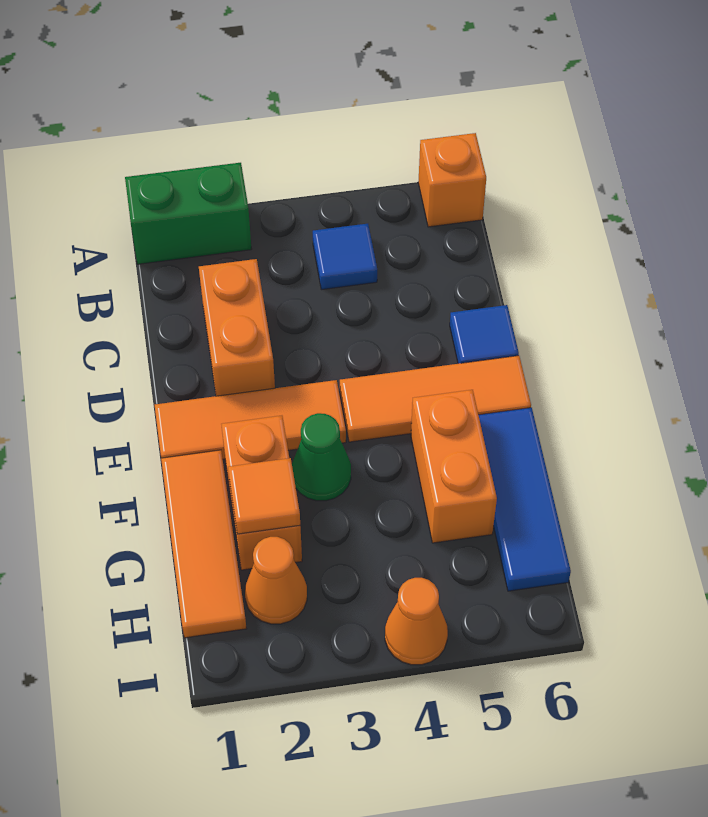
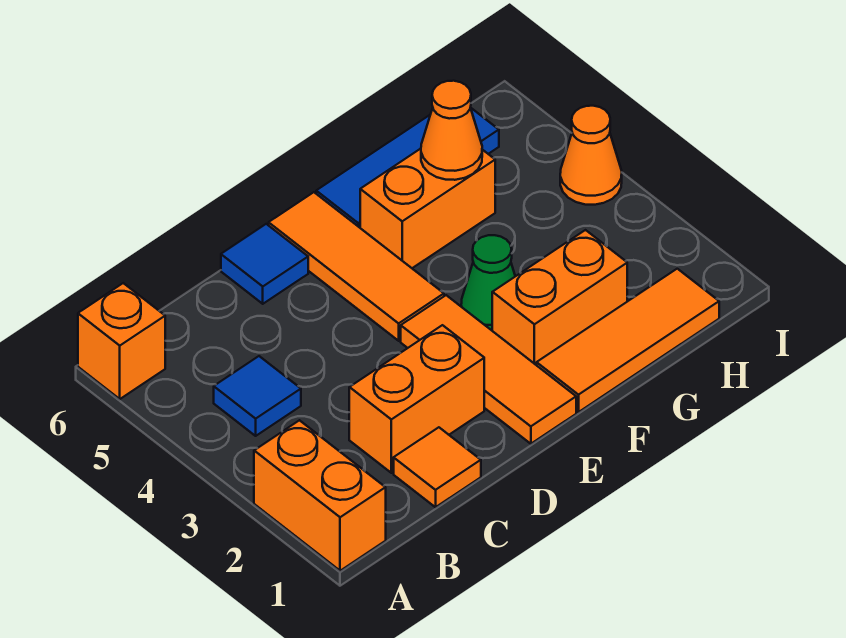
green 1x2 brick [125,163,251,264] -> orange 1x2 brick [254,420,386,571]
orange 1x1 tile [228,458,300,534] -> orange 1x1 tile moved to [394,427,481,507]
orange 1x1 cone [245,537,307,624] -> orange 1x1 cone moved to [421,81,482,180]

